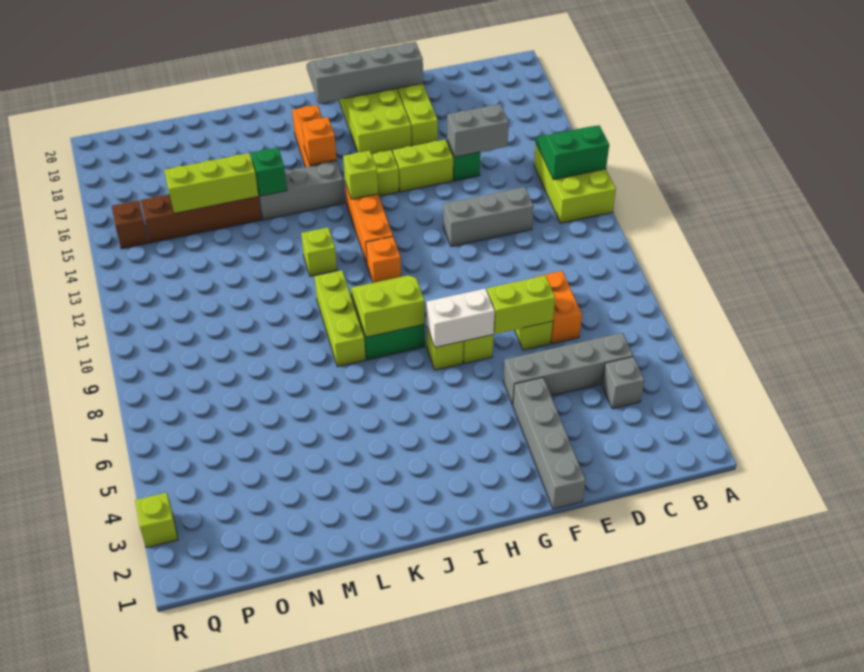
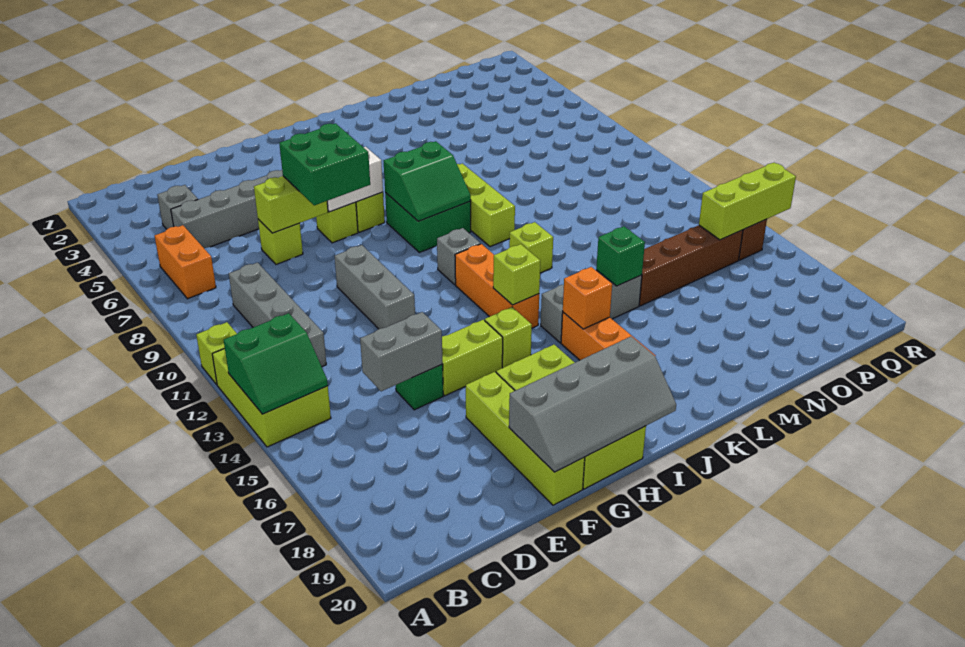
orange 1x2 brick [535,271,582,344] -> orange 1x2 brick moved to [155,225,216,299]
grey 1x3 brick [443,187,534,246] -> grey 1x3 brick turned to [335,245,415,329]
grey 1x4 brick [513,378,586,509] -> grey 1x4 brick moved to [229,262,326,367]
none -> green 2x2 brick [279,123,370,205]
lime 2x2 slope [351,275,425,337] -> green 2x2 slope [384,141,471,221]
orange 1x1 brick [366,237,401,283] -> grey 1x1 brick [437,228,480,285]
lime 1x3 brick [164,153,258,213] -> lime 1x3 brick moved to [699,163,796,240]
lime 1x1 brick [135,493,178,548] -> lime 1x1 brick moved to [196,322,237,384]

